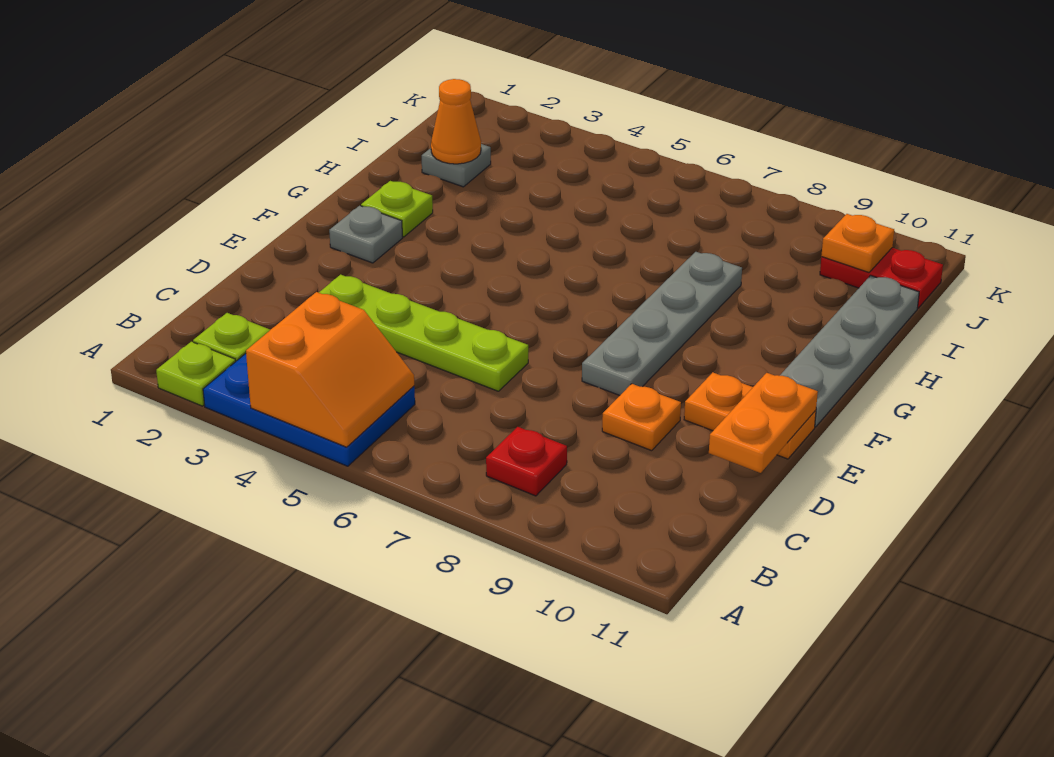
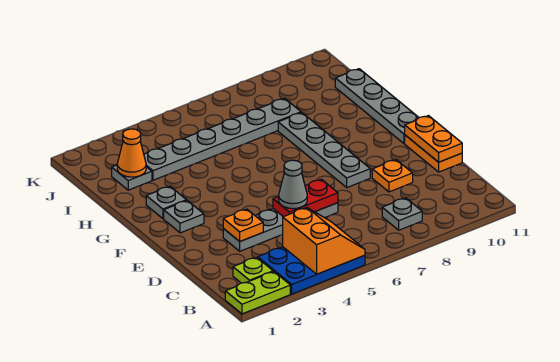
lime 1x1 plate [156,342,236,406] -> lime 1x2 plate [225,272,290,314]
red 1x1 plate [486,427,567,496] -> grey 1x1 plate [382,198,422,230]
lime 1x4 plate [319,275,528,391] -> grey 1x4 plate [223,203,338,251]
none -> grey 1x1 cone [279,160,307,209]
orange 1x2 plate [684,372,816,459] -> orange 1x2 plate turned to [405,135,462,172]
lime 1x1 plate [361,181,433,237] -> grey 1x1 plate [146,186,187,219]
none -> grey 1x6 plate [144,98,301,180]
red 1x2 plate [820,248,943,308] -> red 1x2 plate moved to [273,179,338,217]
orange 1x1 plate [821,214,894,272] -> orange 1x1 plate moved to [223,209,263,241]

